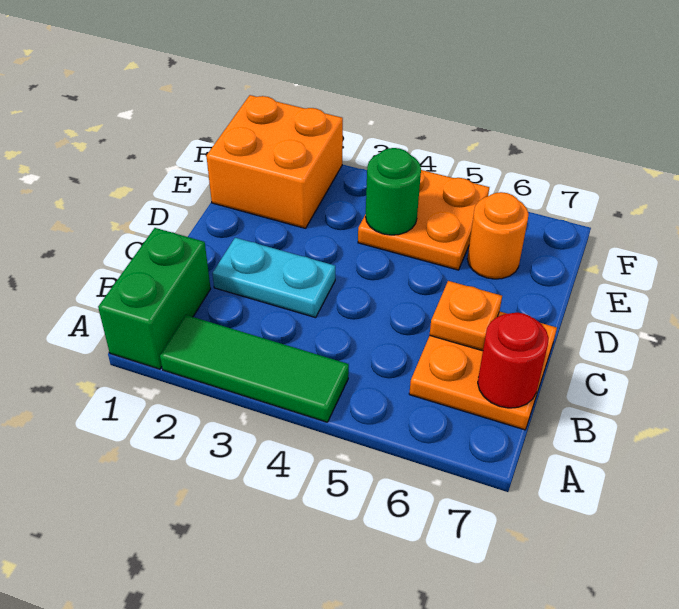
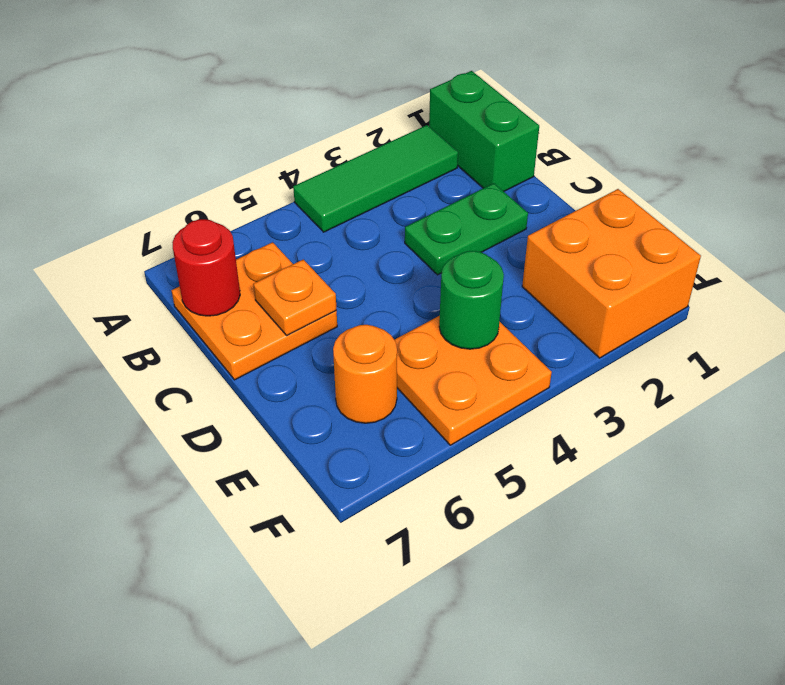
cyan 1x2 plate [212,238,335,318] -> green 1x2 plate [405,183,528,275]

